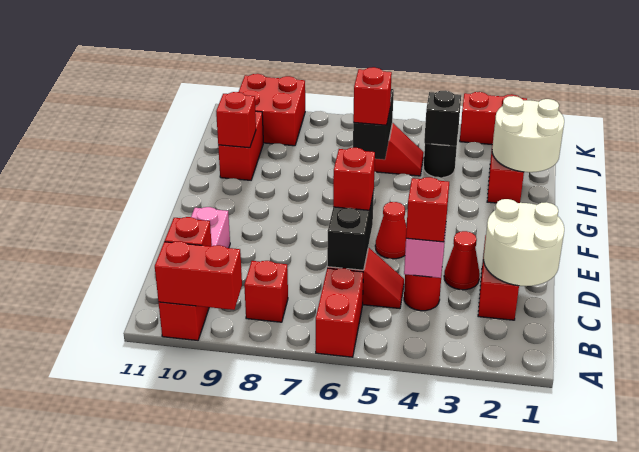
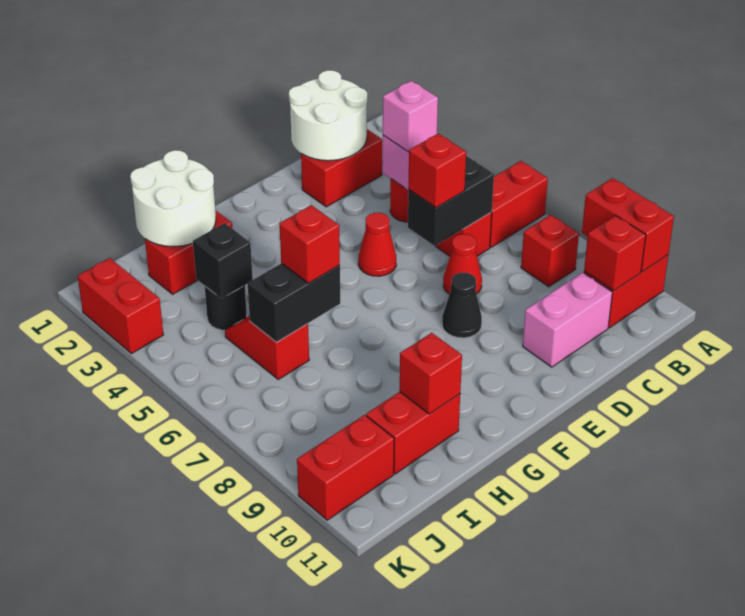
red 1x1 brick [406,177,449,242] -> pink 1x1 brick [383,81,438,152]
red 1x1 cone [444,231,480,290] -> red 1x1 cone moved to [443,234,482,294]
none -> black 1x1 cone [442,273,482,338]
red 2x2 brick [239,74,305,146] -> red 1x2 brick [297,415,394,520]

